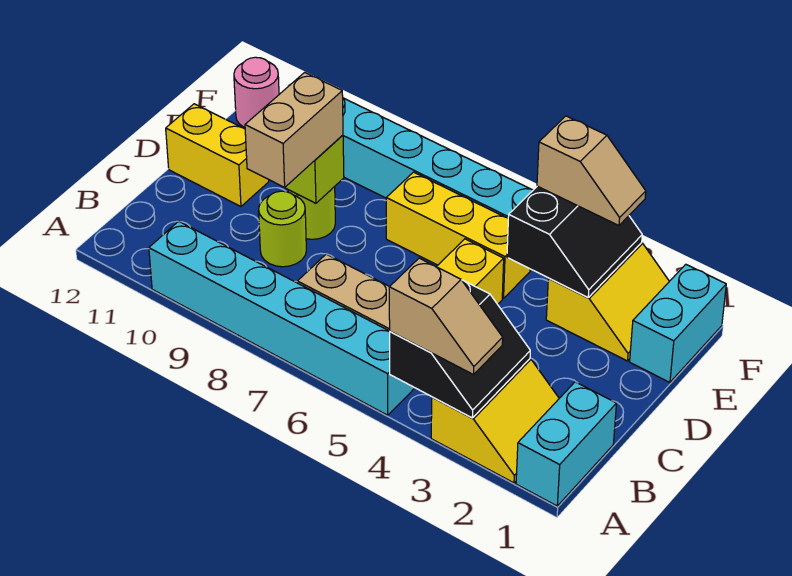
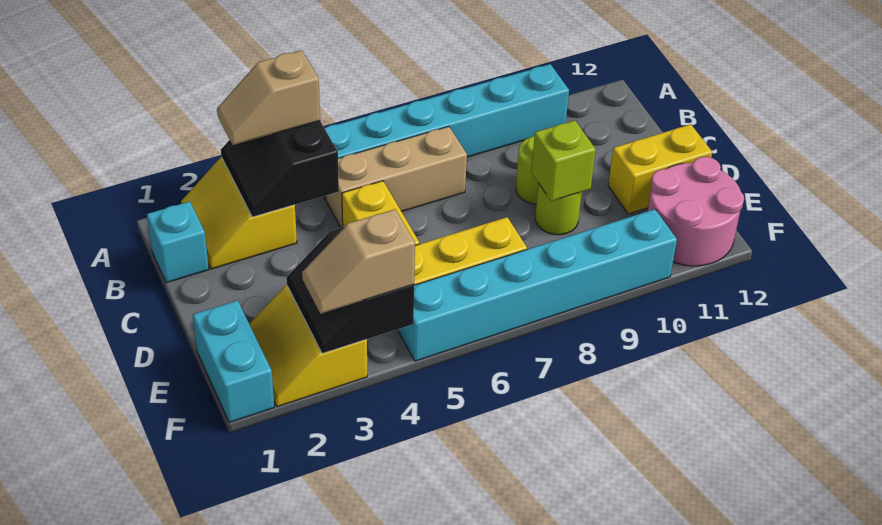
cyan 1x2 brick [516,382,617,506] -> cyan 1x1 brick [147,201,209,283]
tan 1x2 brick [245,72,343,188] -> none
pink 1x1 round brick [234,57,279,128] -> pink 2x2 round brick [648,157,744,266]

